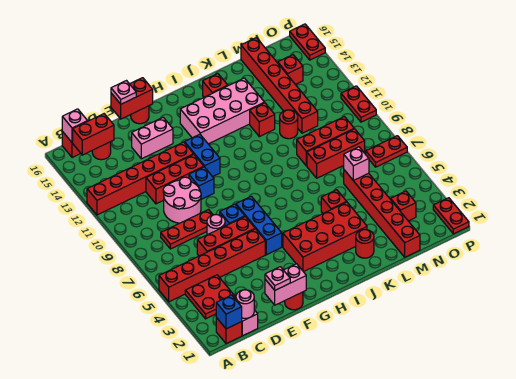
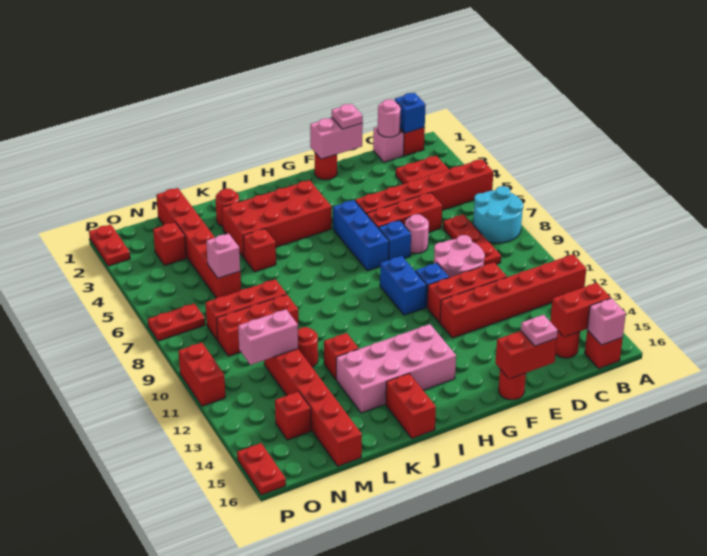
none -> cyan 2x2 round brick [473,186,523,243]
red 1x3 plate [161,210,213,249] -> red 1x3 plate turned to [443,214,501,265]
pink 1x2 brick [132,117,173,159] -> pink 1x2 brick moved to [238,309,298,365]
blue 1x2 brick [185,134,220,177] -> blue 1x2 brick moved to [380,256,426,315]
red 1x1 brick [203,74,228,97] -> red 1x2 brick [386,373,436,438]
red 1x2 plate [341,86,376,122] -> red 1x2 brick [179,342,225,406]

